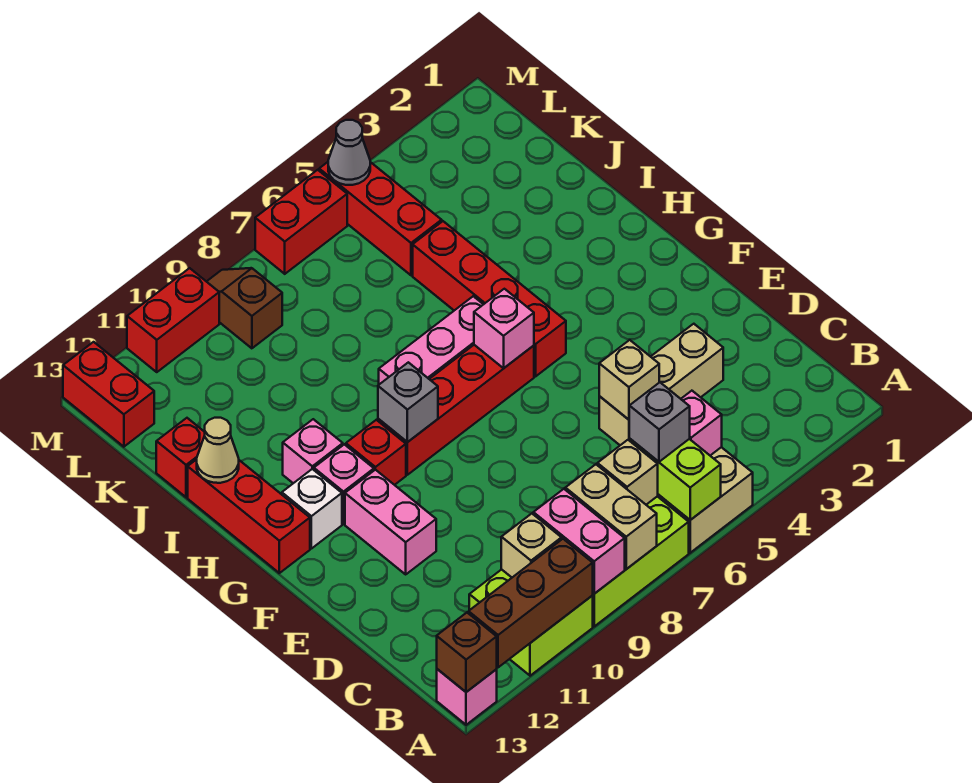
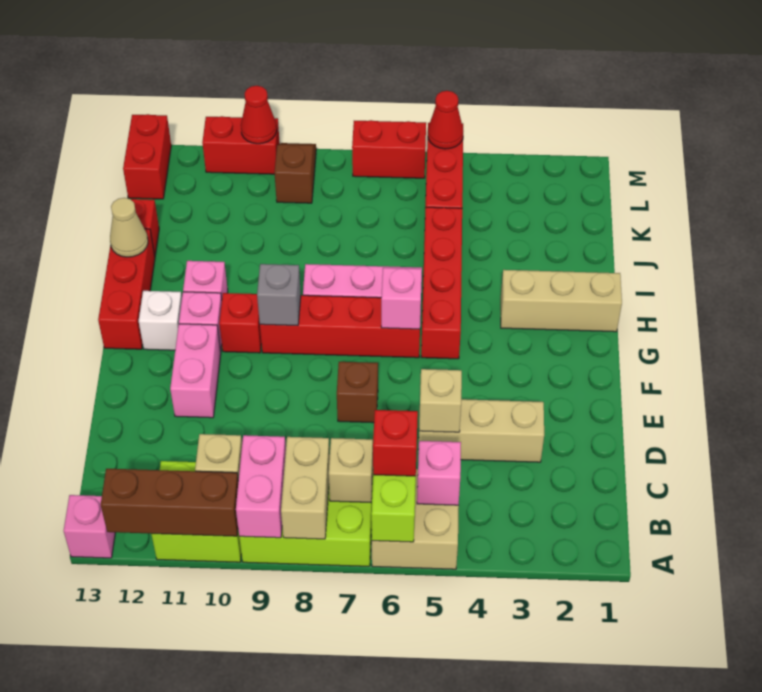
brown 1x1 brick [437,613,497,692] -> brown 1x1 brick moved to [337,362,378,423]
grey 1x1 brick [629,382,690,462] -> red 1x1 brick [373,410,418,476]
none -> tan 1x3 brick [501,270,622,332]
grey 1x1 cone [328,120,370,185] -> red 1x1 cone [428,91,463,149]
none -> red 1x1 cone [241,86,277,144]

